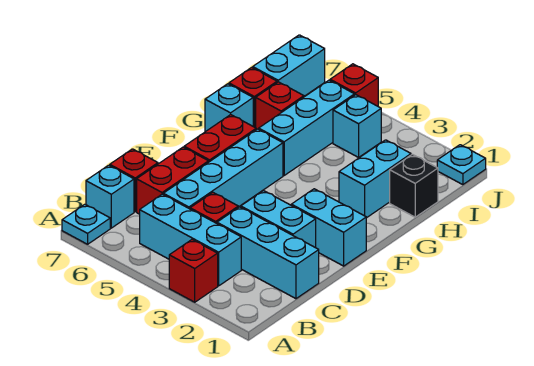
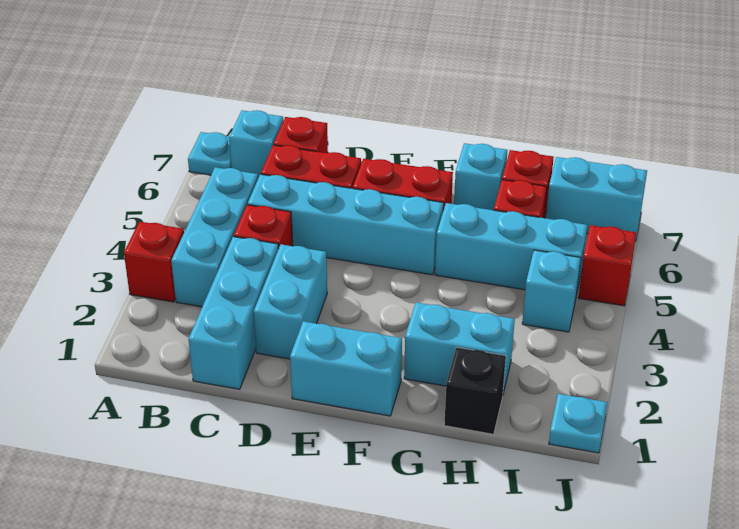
cyan 1x2 brick [291,189,366,266] -> cyan 1x2 brick turned to [290,321,402,416]

